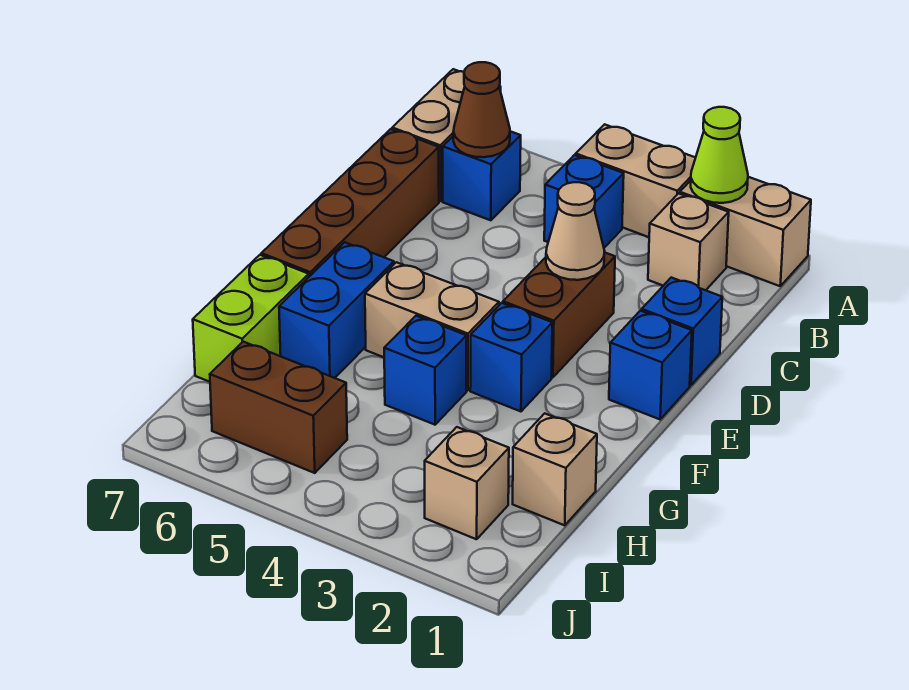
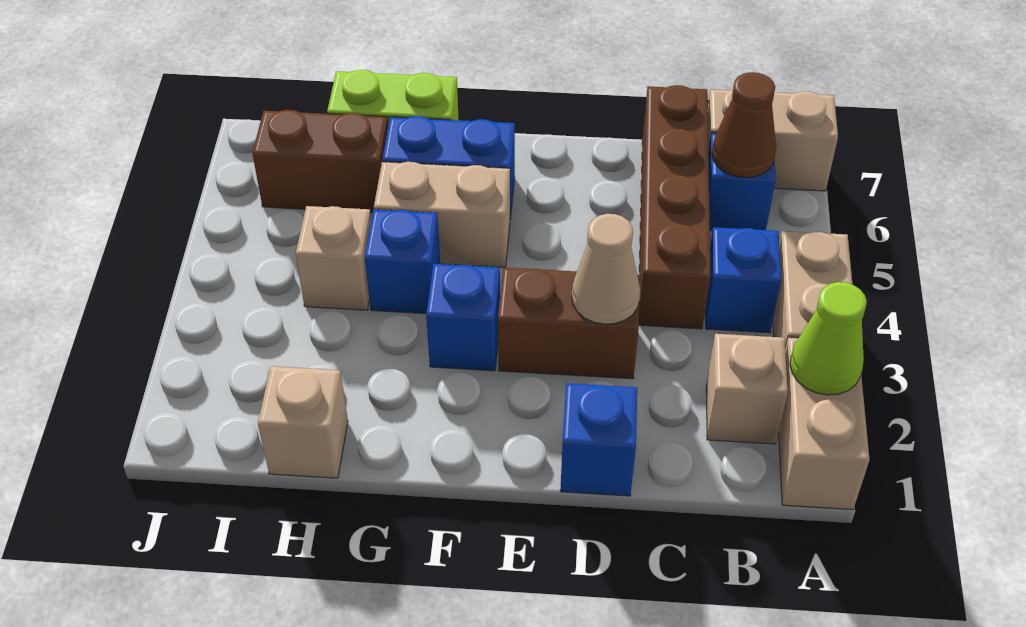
brown 1x4 brick [261,129,439,277] -> brown 1x4 brick turned to [639,85,711,329]
blue 1x1 brick [609,311,692,419] -> none
tan 1x2 brick [365,262,499,391] -> tan 1x2 brick turned to [374,162,510,267]
tan 1x1 brick [425,427,509,539] -> tan 1x1 brick moved to [296,206,371,310]
brown 1x2 brick [210,342,347,473] -> brown 1x2 brick turned to [252,110,388,213]

